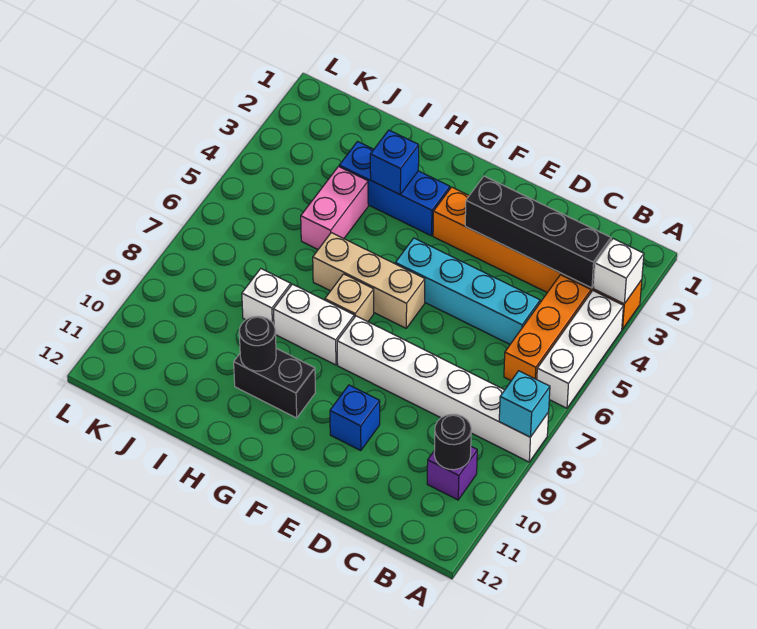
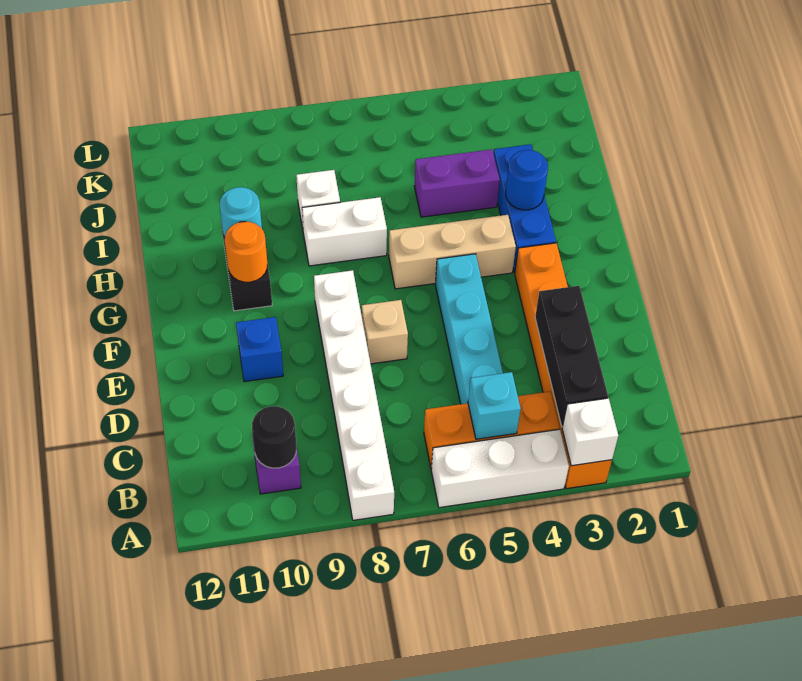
cyan 1x1 brick [499,371,550,437] -> cyan 1x1 brick moved to [468,372,521,439]
black 1x4 brick [465,176,611,288] -> black 1x3 brick [535,286,608,427]
tan 1x3 brick [313,233,425,328] -> tan 1x3 brick turned to [389,215,516,289]
tan 1x1 brick [325,274,374,322] -> tan 1x1 brick moved to [362,300,408,364]
white 1x2 brick [273,284,354,365] -> white 1x2 brick turned to [302,197,387,266]
none -> orange 1x1 round brick [225,222,267,282]
blue 1x1 brick [370,130,419,194] -> blue 1x1 round brick [506,150,548,210]
black 1x1 round brick [239,316,276,371] -> cyan 1x1 round brick [220,187,262,238]
pink 1x2 brick [301,167,368,249] -> purple 1x2 brick [414,149,500,217]

